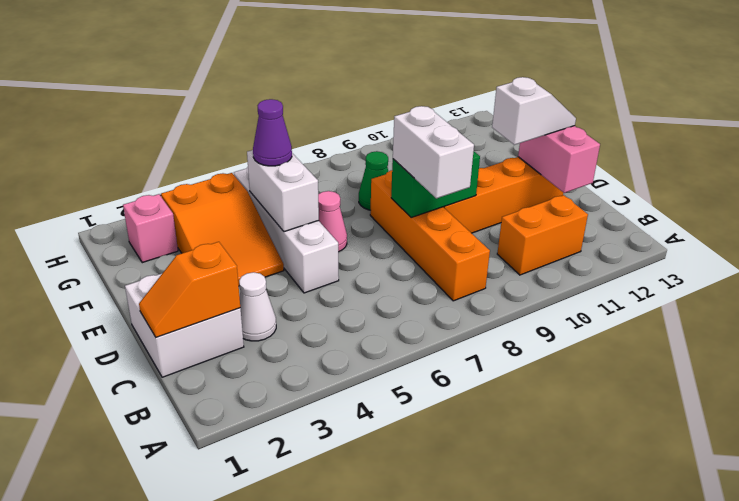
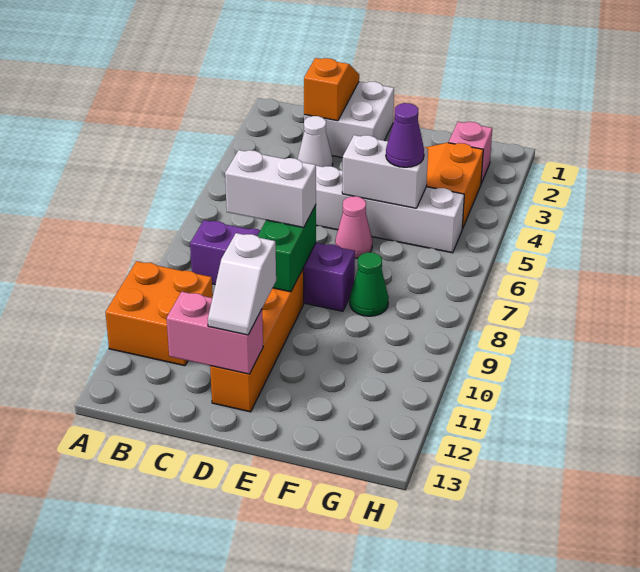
orange 1x4 brick [370,170,490,301] -> purple 1x4 brick [190,220,355,311]
orange 1x2 brick [497,195,588,275] -> orange 2x2 brick [105,261,213,366]

